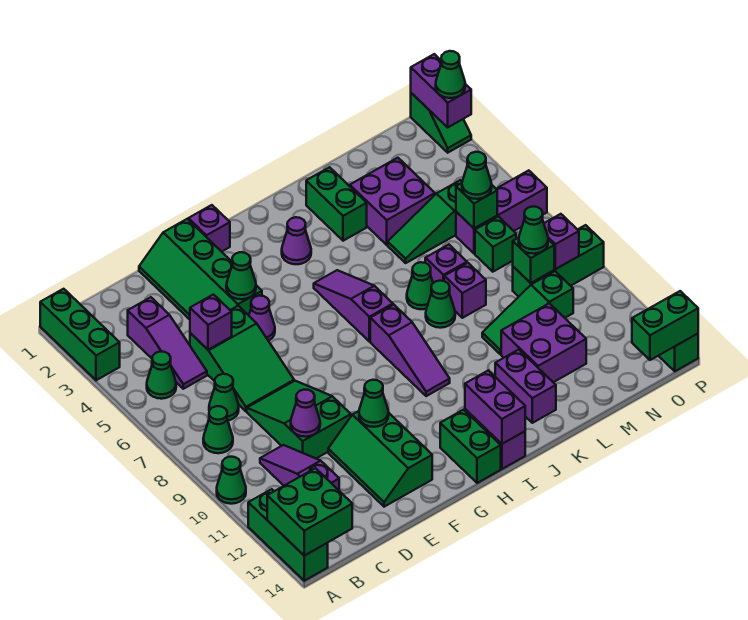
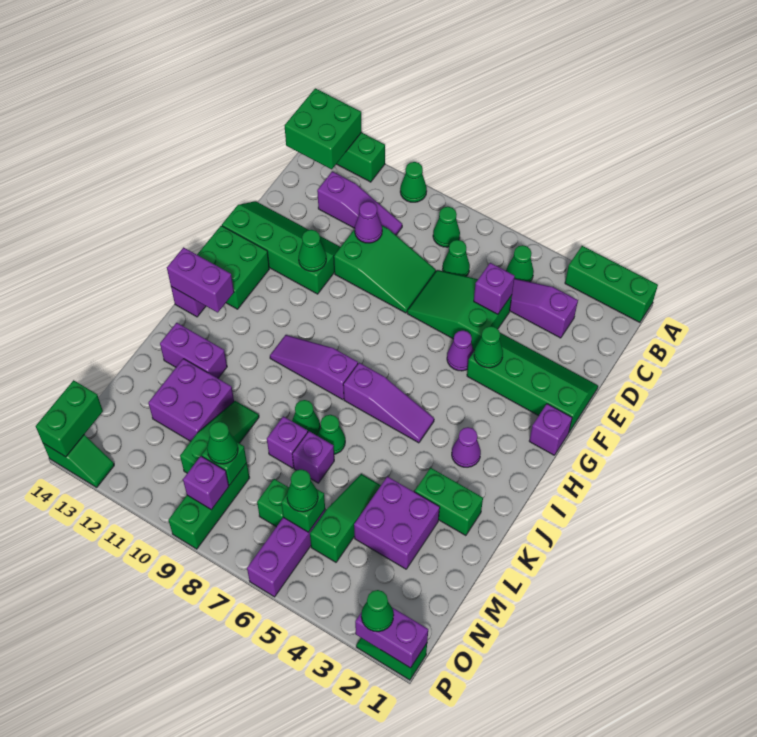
green 2x3 slope [328,411,432,507] -> green 2x4 slope [222,201,340,294]
green 1x2 brick [440,410,501,483] -> green 2x2 brick [197,226,269,309]

